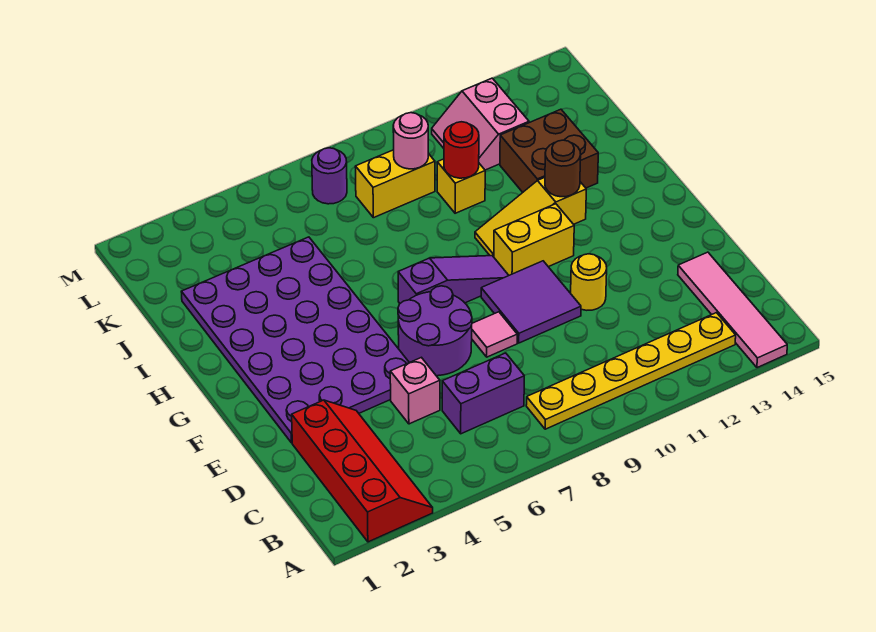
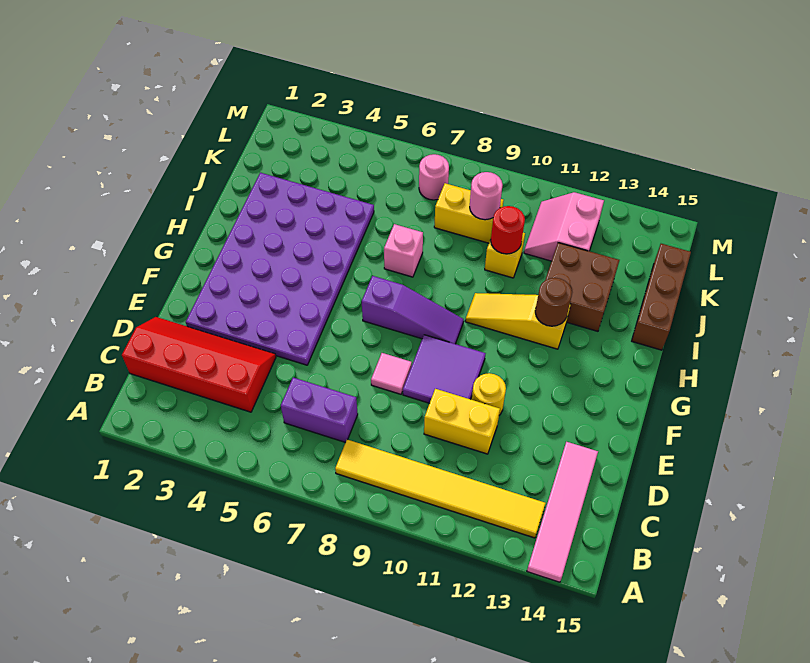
red 2x4 slope [292,400,433,542] -> red 2x4 slope turned to [122,317,276,412]
yellow 1x6 plate [526,313,736,429] -> yellow 1x6 tile [335,440,546,538]
pink 1x1 brick [390,357,440,424] -> pink 1x1 brick moved to [384,224,423,277]
purple 2x2 round brick [398,286,472,376] -> none
yellow 1x2 brick [494,204,574,275] -> yellow 1x2 brick moved to [424,389,500,454]
none -> brown 1x3 brick [632,244,691,350]
purple 1x1 round brick [312,148,347,204] -> pink 1x1 round brick [419,154,449,200]

